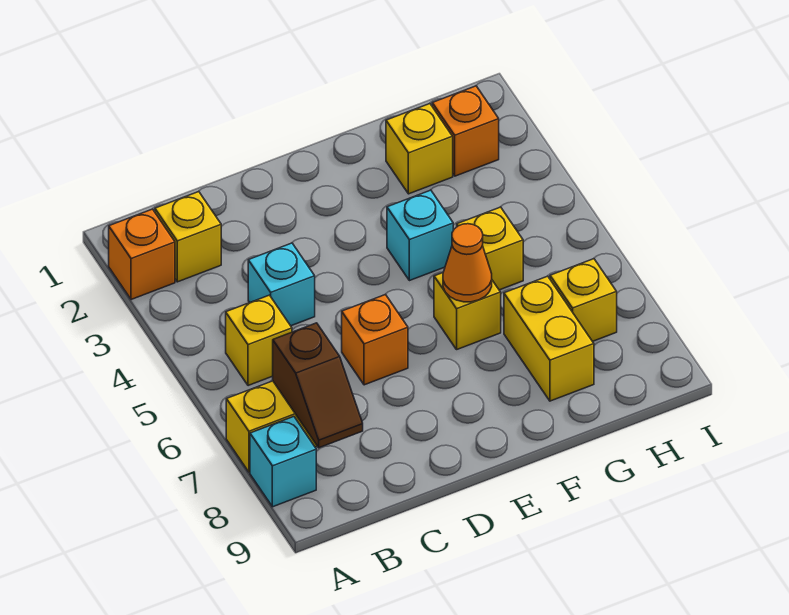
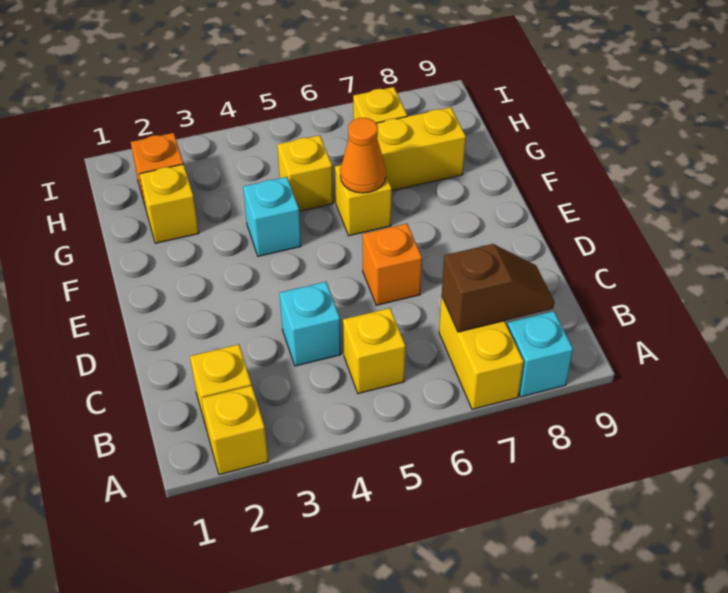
orange 1x1 brick [109,209,175,300] -> yellow 1x1 brick [202,386,268,475]

